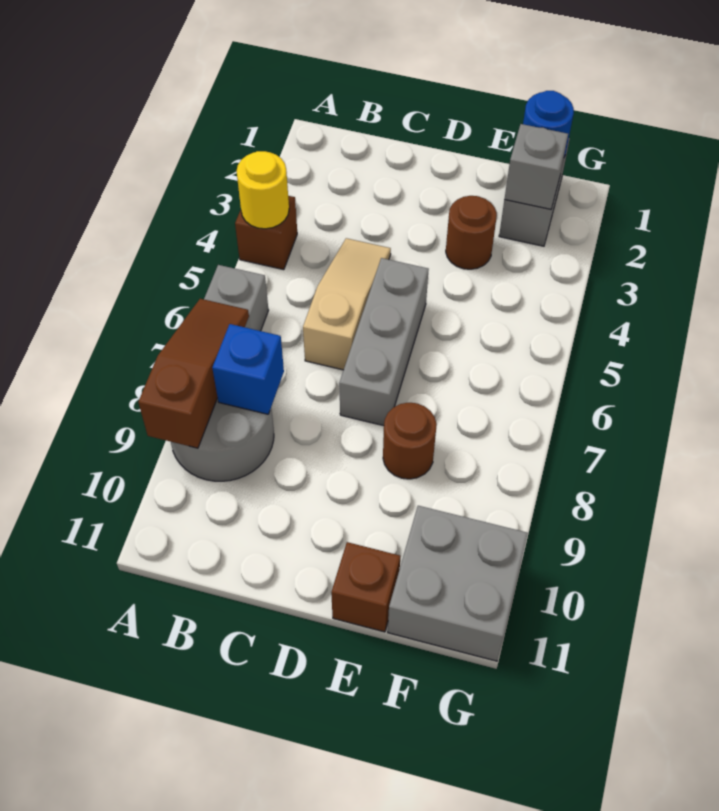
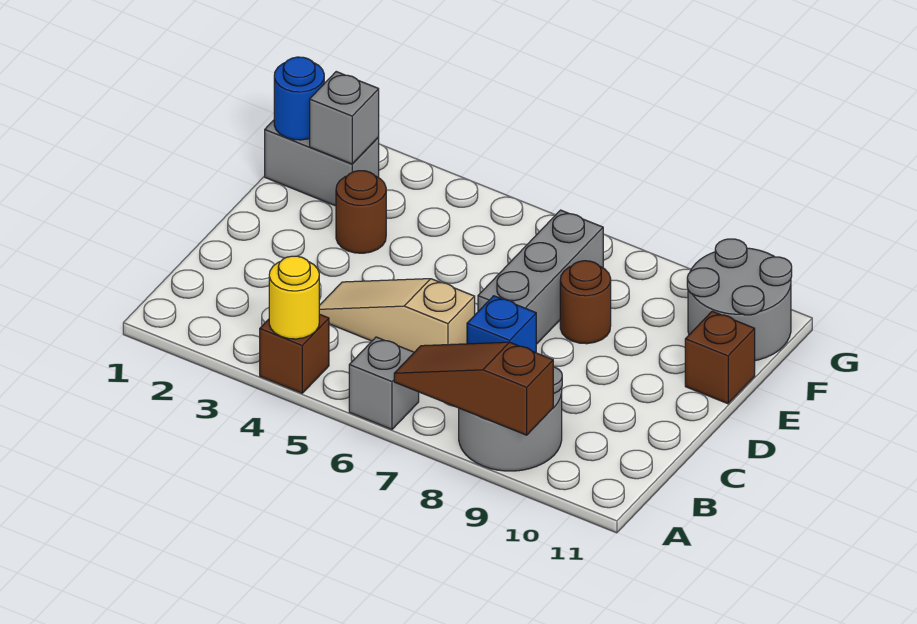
grey 1x3 brick [339,258,429,426] -> grey 1x3 brick turned to [478,210,603,344]
grey 2x2 brick [388,506,528,661] -> grey 2x2 round brick [687,239,792,361]

